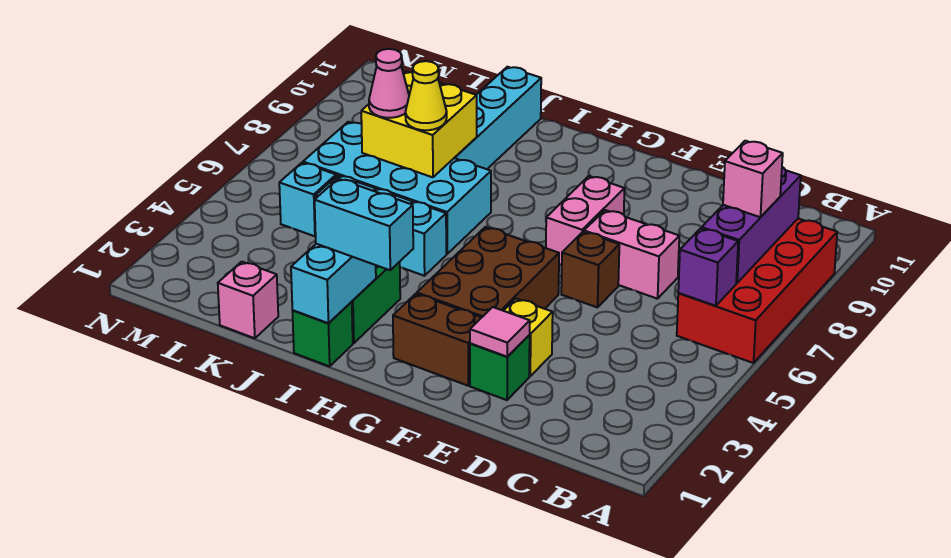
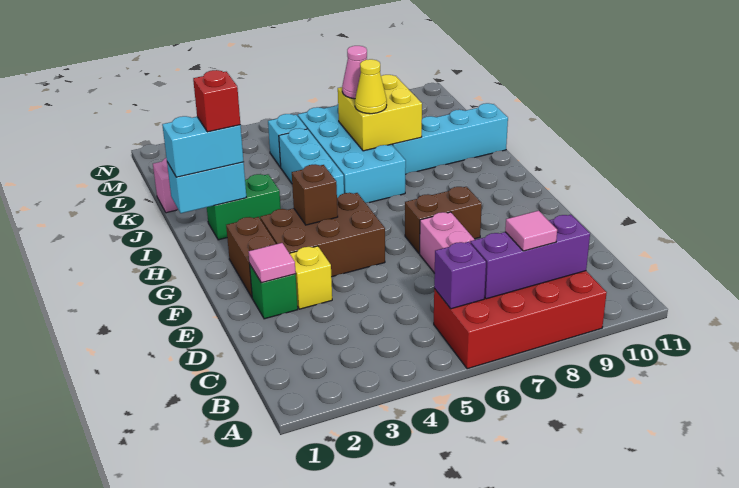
pink 1x1 brick [723,141,783,217] -> pink 1x1 tile [505,211,557,251]
brown 1x1 brick [561,232,619,307] -> brown 1x1 brick moved to [292,164,338,225]
pink 1x2 brick [546,176,624,265] -> brown 1x2 brick [405,187,482,253]
cyan 1x2 brick [315,179,413,270] -> cyan 1x2 brick turned to [162,116,244,177]
green 1x1 brick [292,302,353,366] -> none
none -> red 1x1 brick [193,70,240,132]

